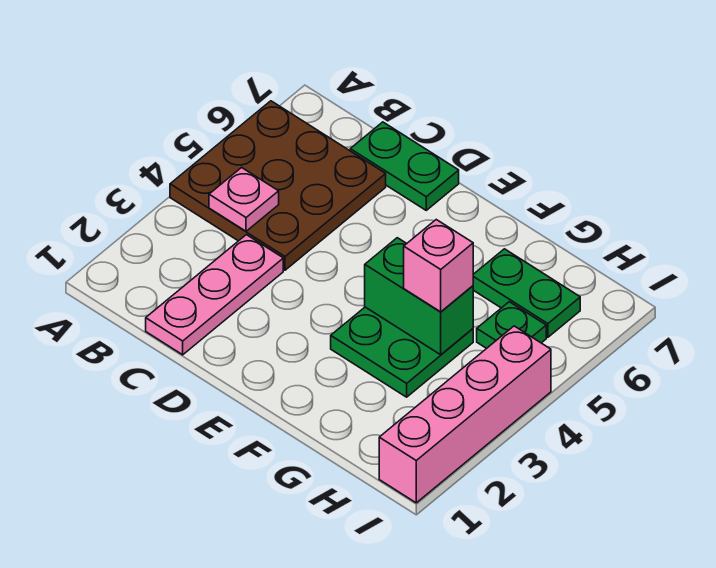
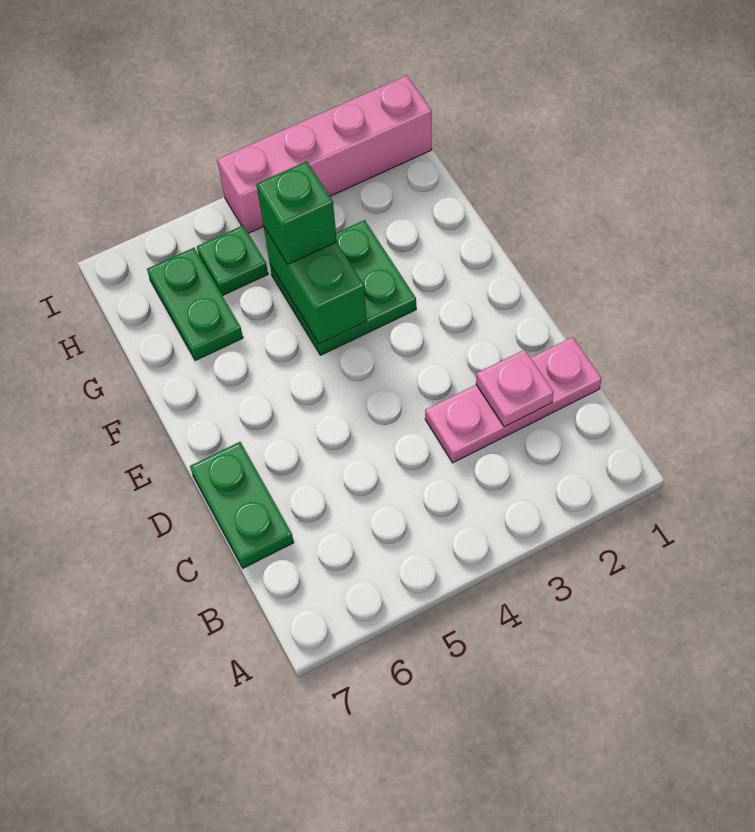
brown 3x3 plate [170,101,386,270] -> none
pink 1x1 plate [209,168,279,231] -> pink 1x1 plate moved to [476,350,554,427]
pink 1x1 brick [404,220,473,312] -> green 1x1 brick [256,161,337,264]

